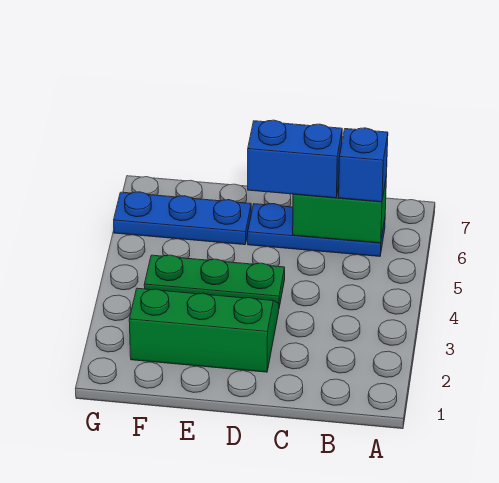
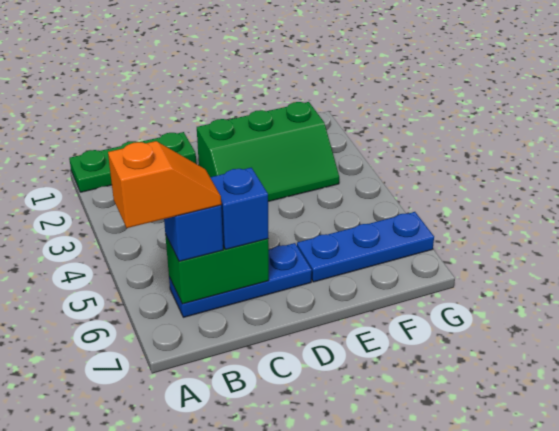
none -> orange 1x2 slope [108,141,221,228]
blue 1x2 brick [248,120,342,198] -> blue 1x1 brick [210,168,268,249]
green 1x3 plate [144,255,285,307] -> green 1x3 plate moved to [69,132,196,192]

